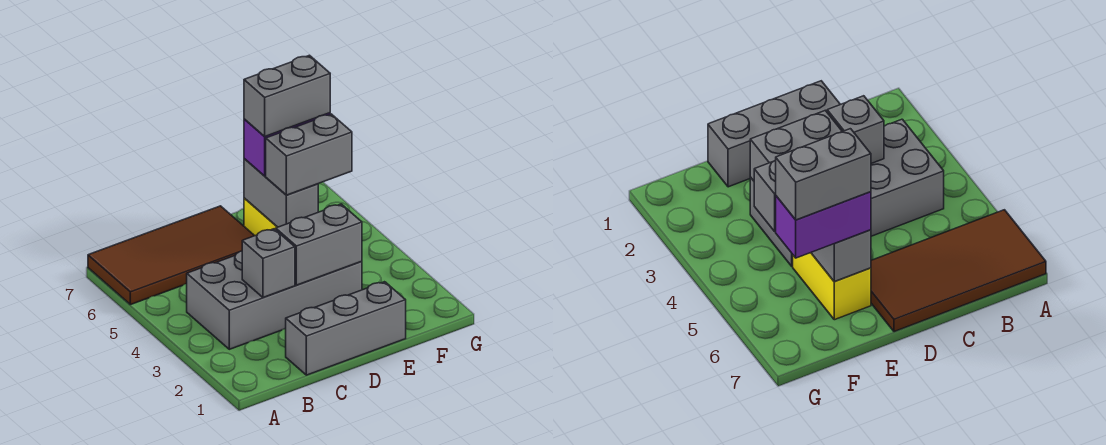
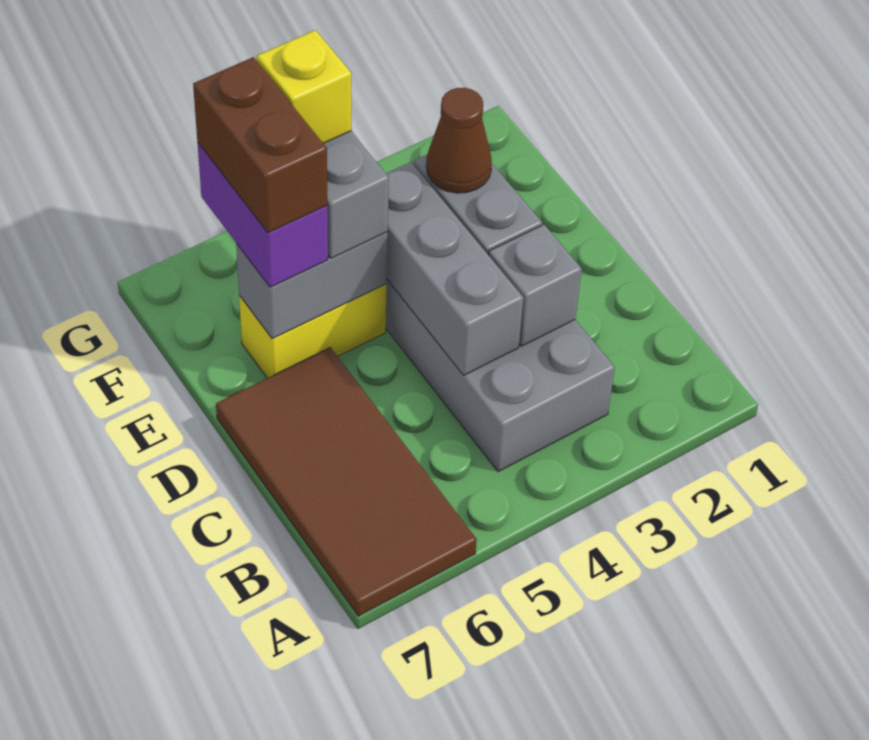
grey 1x3 brick [286,282,406,375] -> grey 1x3 brick moved to [386,162,523,376]
none -> brown 1x1 cone [426,88,492,193]
grey 1x2 brick [244,55,330,137] -> brown 1x2 brick [193,57,327,233]
none -> yellow 1x1 brick [256,30,351,143]

